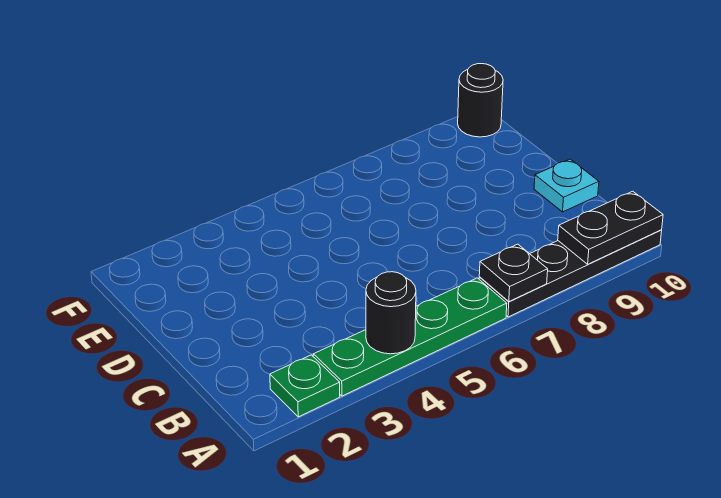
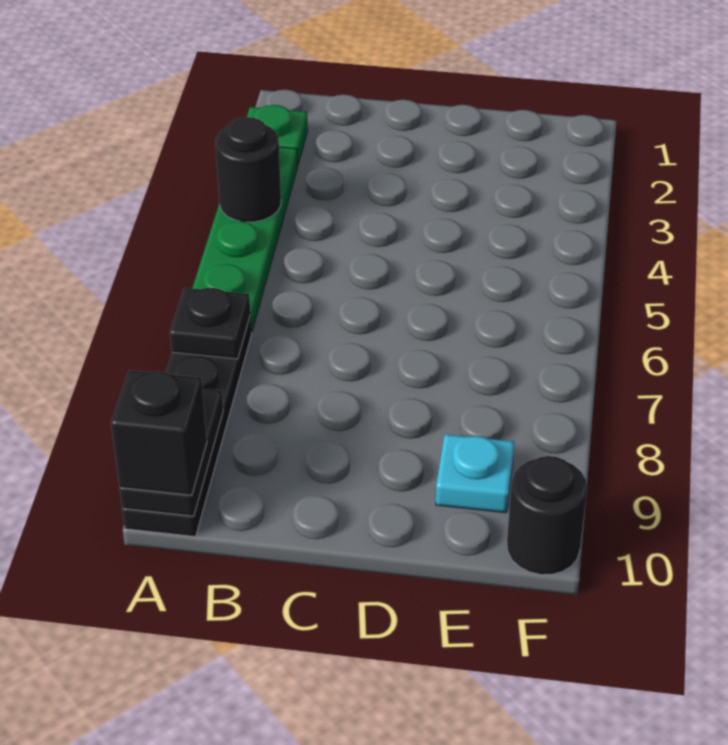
none -> black 1x1 brick [111,370,207,495]
cyan 1x1 plate [534,159,599,212] -> cyan 1x1 plate moved to [436,434,514,513]

